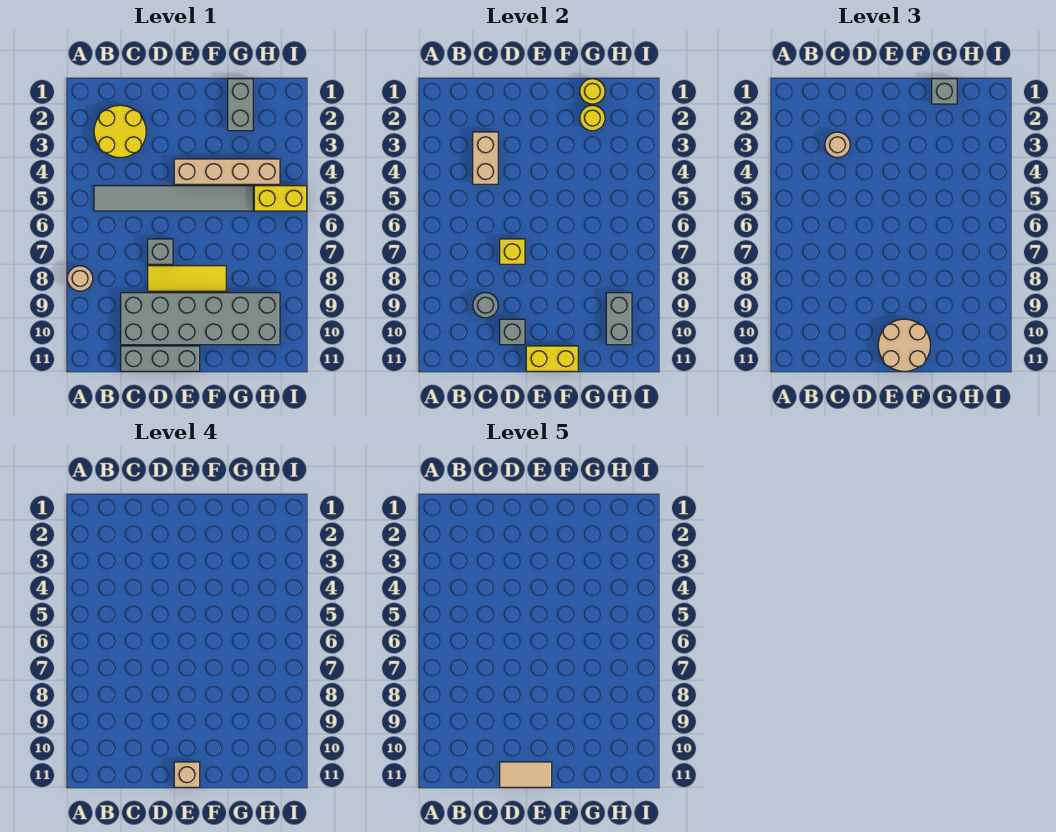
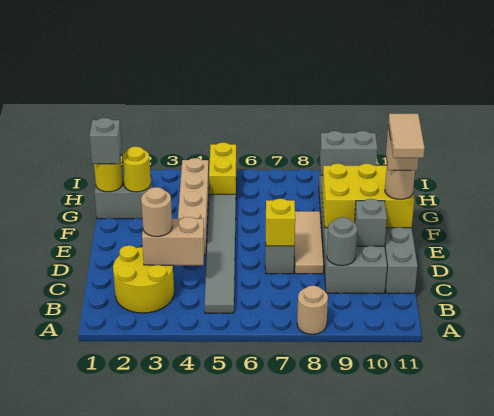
yellow 1x3 tile [148,266,226,291] -> tan 1x3 tile [294,211,324,274]
tan 2x2 round brick [878,319,930,371] -> tan 1x1 round brick [385,165,415,199]
yellow 1x2 brick [526,346,578,371] -> yellow 2x3 brick [322,164,414,228]

